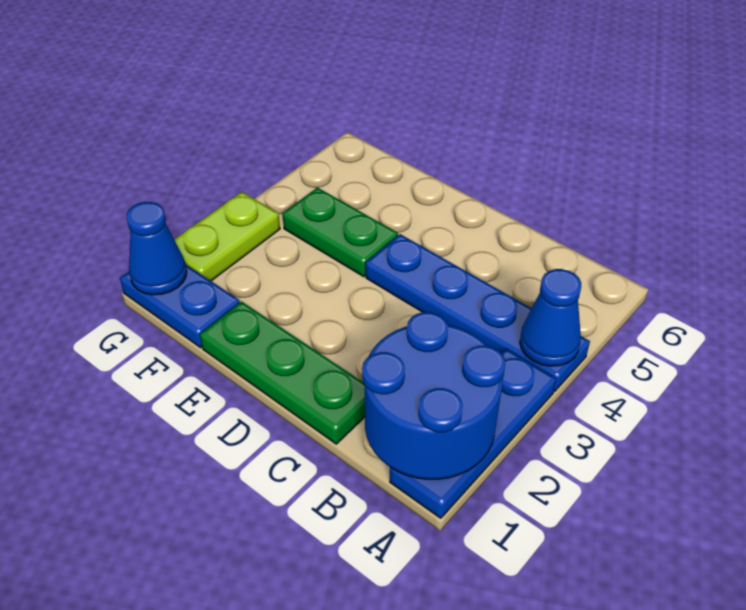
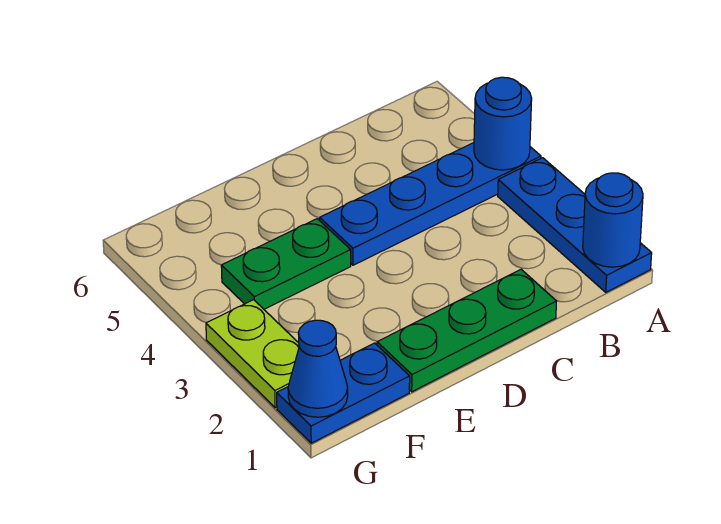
blue 2x2 round brick [362,312,506,479] -> blue 1x1 round brick [583,173,643,267]
blue 1x1 cone [520,269,581,366] -> blue 1x1 round brick [474,77,532,170]

